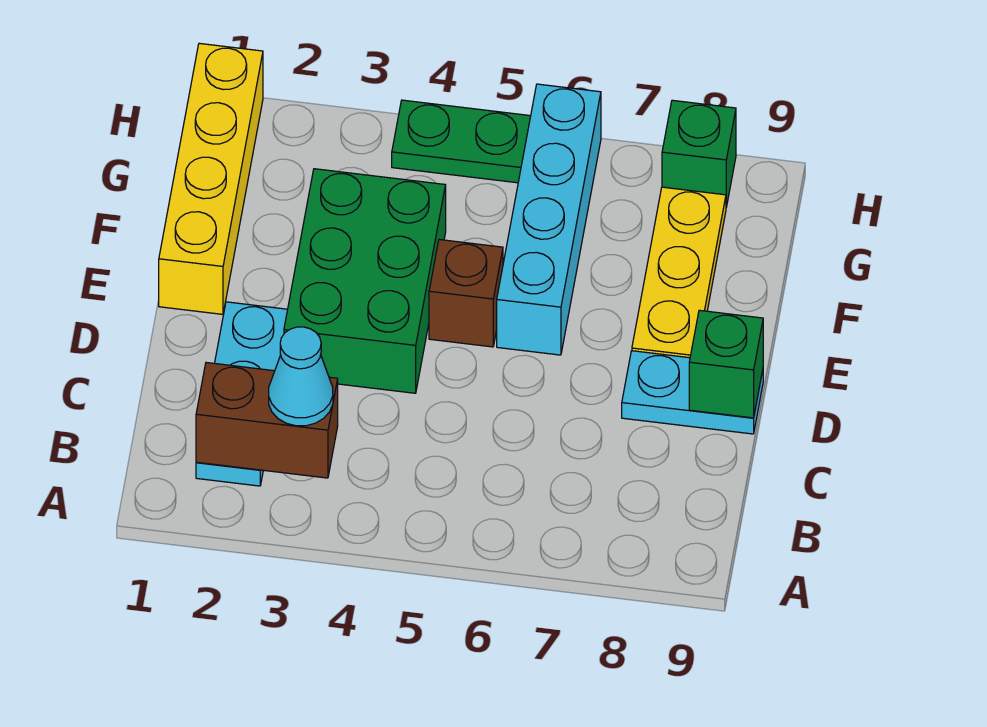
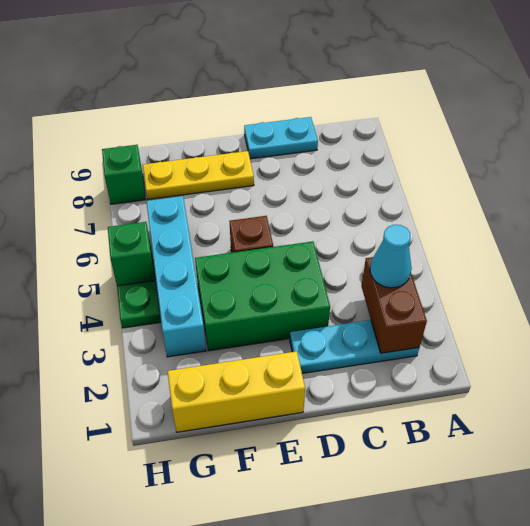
cyan 1x2 plate [622,351,763,434] -> cyan 1x2 plate turned to [244,117,318,159]
green 1x1 brick [689,310,763,418] -> green 1x1 brick moved to [108,222,155,286]
yellow 1x4 brick [159,43,263,314] -> yellow 1x3 brick [167,351,305,432]
cyan 1x4 brick [497,84,601,355] -> cyan 1x4 brick turned to [146,196,206,357]

